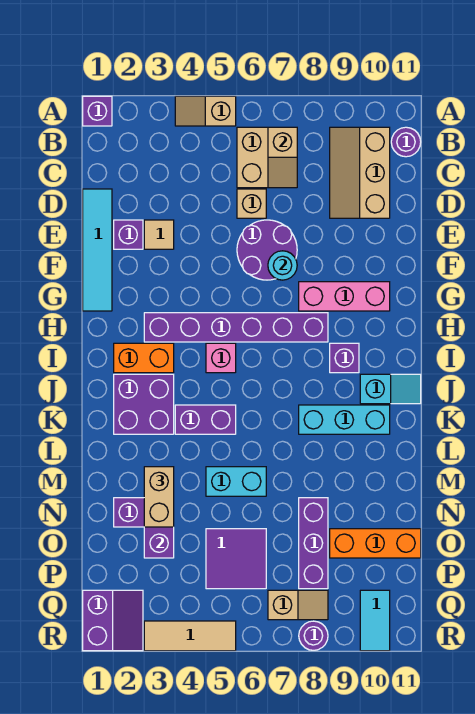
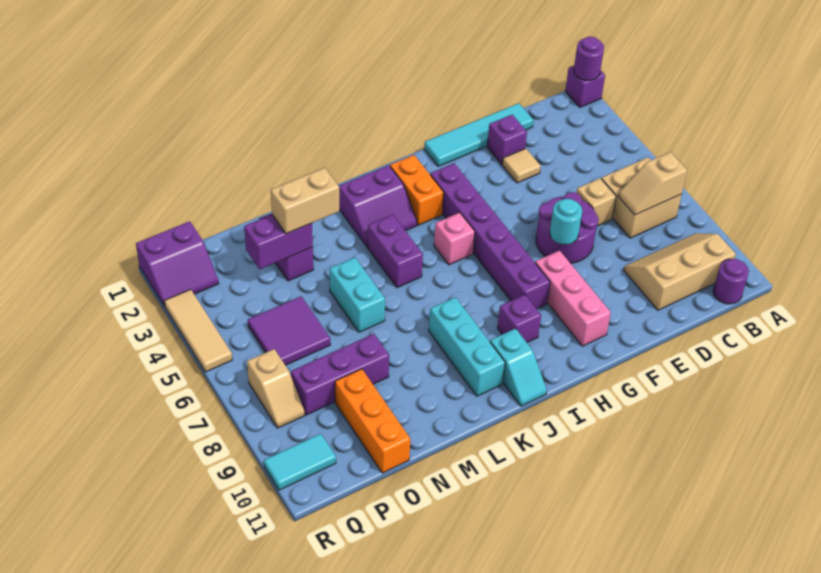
tan 1x2 slope [175,96,236,126] -> none
purple 2x2 brick [114,374,174,434] -> purple 2x2 slope [339,165,417,247]
purple 1x1 round brick [299,621,328,650] -> purple 1x1 round brick moved to [574,37,604,80]

